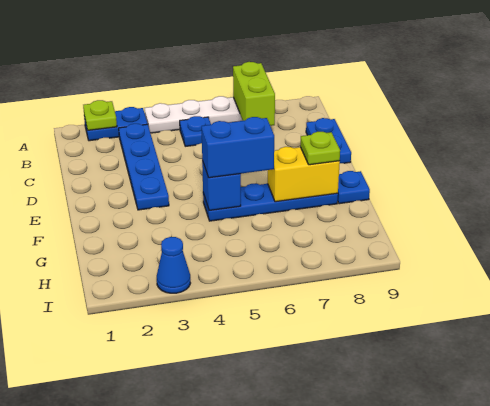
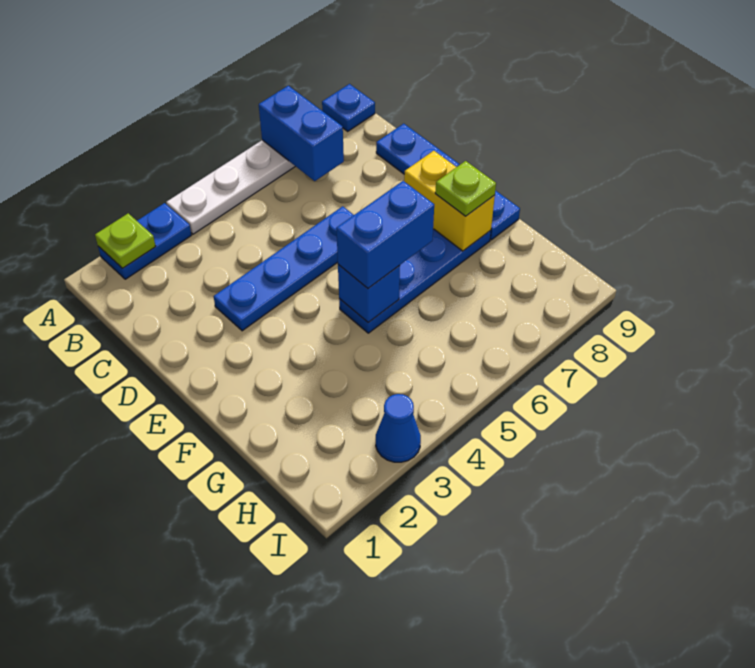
lime 1x2 brick [233,62,275,126] -> blue 1x2 brick [259,86,344,181]
blue 1x4 plate [119,124,169,210] -> blue 1x4 plate turned to [214,206,354,331]
blue 1x1 plate [180,116,211,146] -> blue 1x1 plate moved to [322,84,375,131]
yellow 1x2 brick [268,147,340,202] -> yellow 1x2 brick turned to [404,151,495,251]

